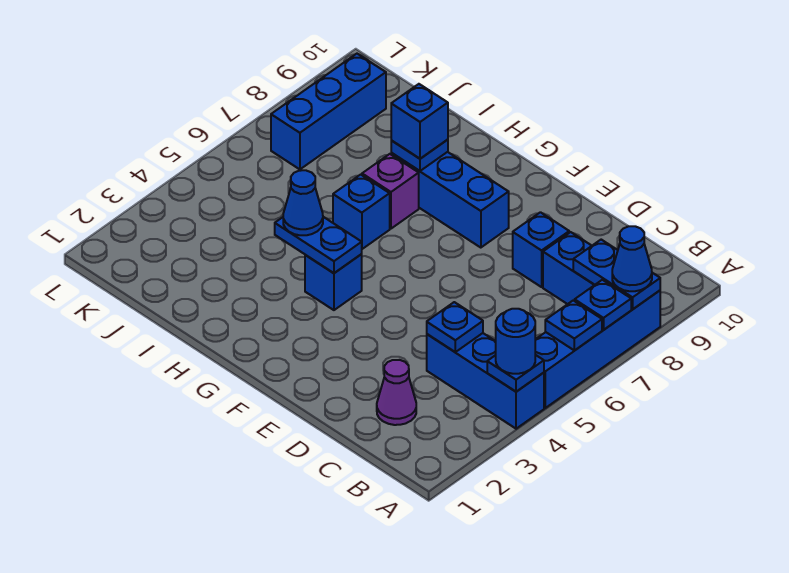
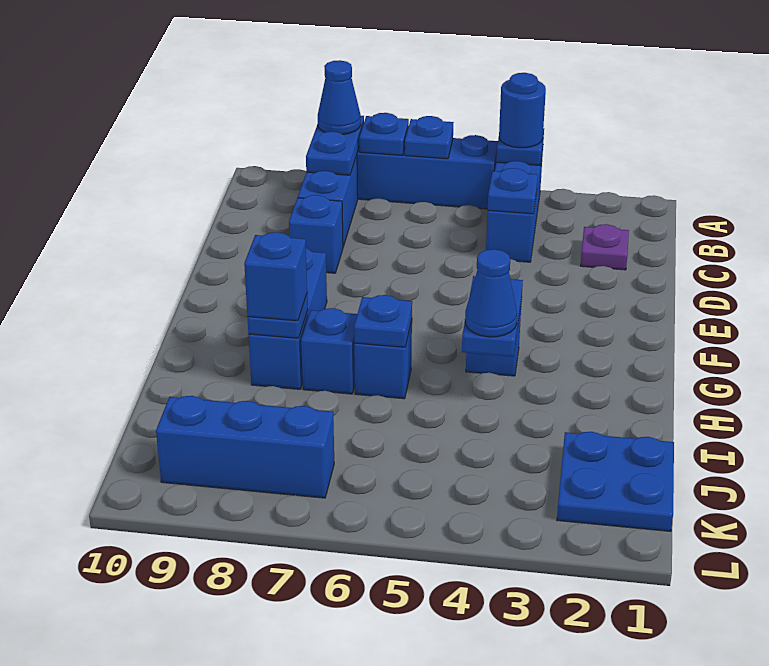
purple 1x1 cone [377,360,416,425] -> purple 1x1 plate [581,224,629,270]
none -> blue 1x1 plate [354,295,412,347]
purple 1x1 brick [362,154,419,229] -> blue 1x1 brick [301,308,357,394]
none -> blue 2x2 plate [557,432,674,531]

